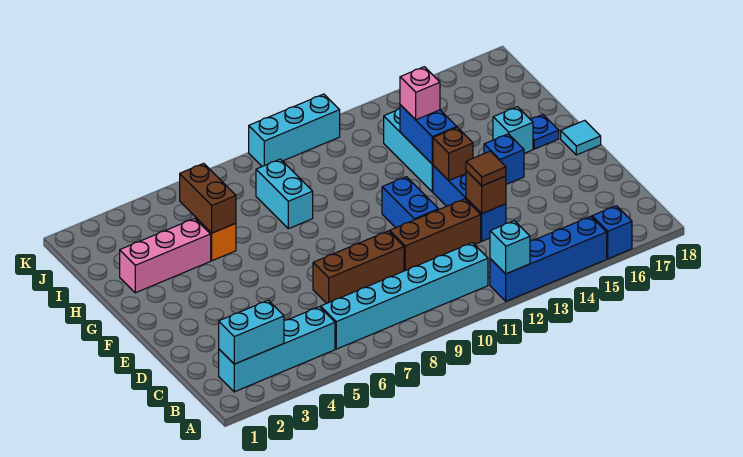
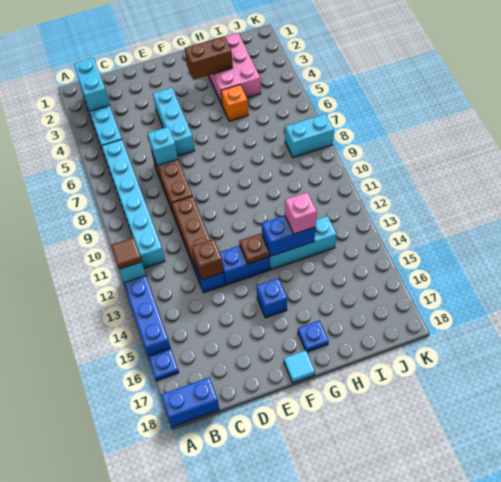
blue 1x1 brick [592,206,632,259] -> blue 1x1 plate [148,348,179,381]
brown 1x1 tile [466,151,506,186] -> brown 1x1 tile moved to [111,237,142,269]
blue 1x2 brick [382,177,439,228] -> blue 1x2 brick moved to [161,378,219,427]
brown 1x1 brick [433,127,473,180] -> brown 1x1 plate [239,234,269,264]
cyan 1x1 brick [493,107,533,153] -> cyan 1x1 brick moved to [148,127,178,166]
pink 1x3 brick [120,218,211,293] -> pink 2x3 brick [209,33,261,104]
brown 1x2 brick [180,163,236,233] -> brown 1x2 brick moved to [185,36,233,80]
cyan 1x2 brick [256,159,313,229] -> cyan 1x2 brick moved to [285,114,334,158]
cyan 1x3 brick [249,94,340,166] -> cyan 1x3 brick moved to [153,88,195,156]

